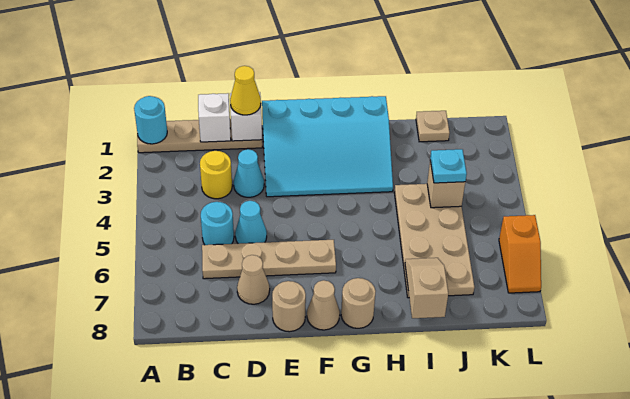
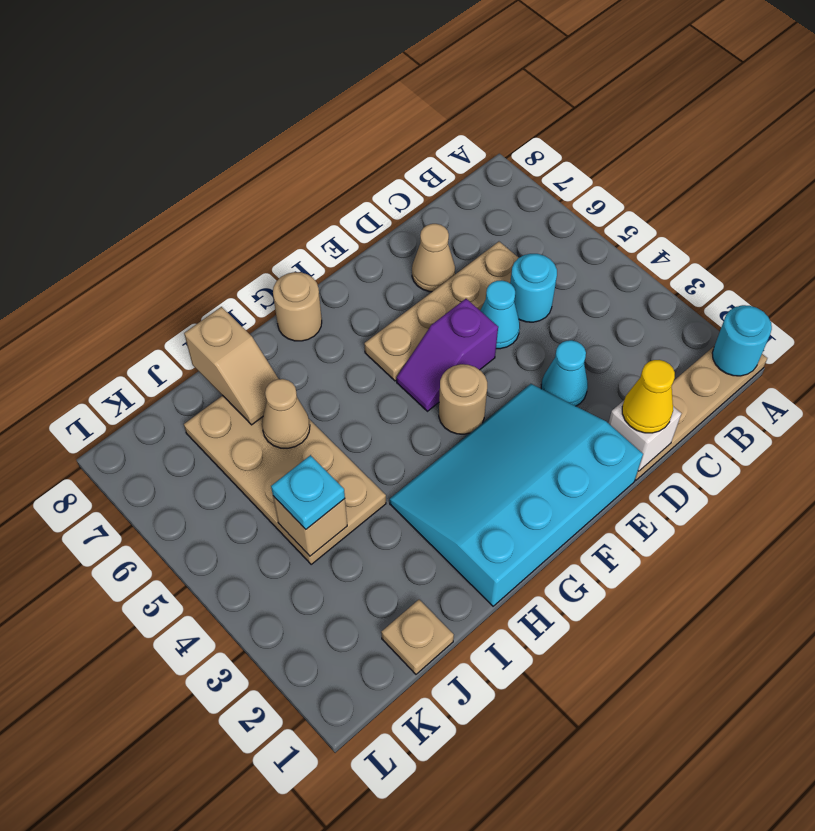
white 1x1 brick [198,93,231,142] -> none
yellow 1x1 round brick [200,151,232,199] -> none
none -> purple 1x2 slope [396,299,498,411]
tan 1x1 round brick [272,281,306,332] -> tan 1x1 round brick moved to [439,364,487,434]
tan 1x1 cone [307,280,340,330] -> tan 1x1 cone moved to [262,379,310,448]
orange 1x2 slope [499,215,541,293] -> none

